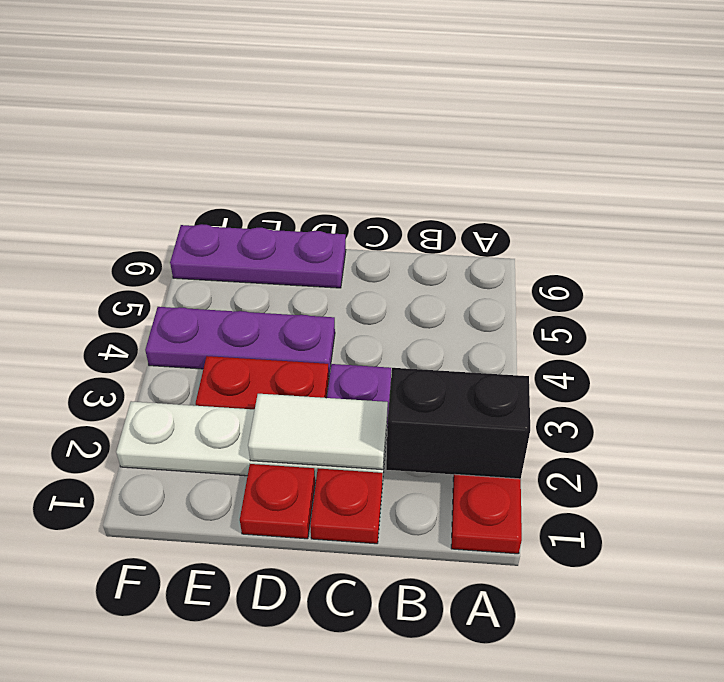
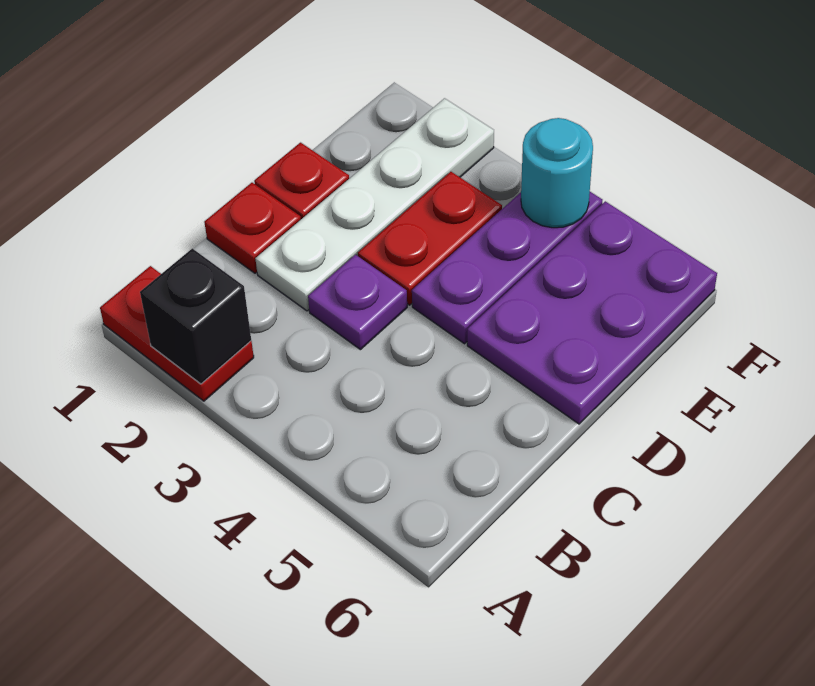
black 1x2 brick [386,368,530,479] -> black 1x1 brick [140,248,251,384]
white 1x2 tile [248,394,388,470] -> none
purple 1x3 plate [170,224,346,288] -> purple 2x3 plate [467,201,717,424]
none -> cyan 1x1 round brick [521,118,593,228]

